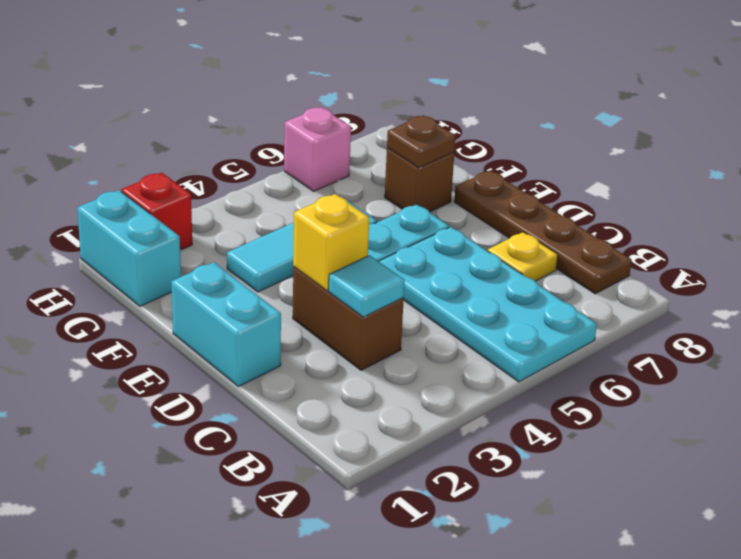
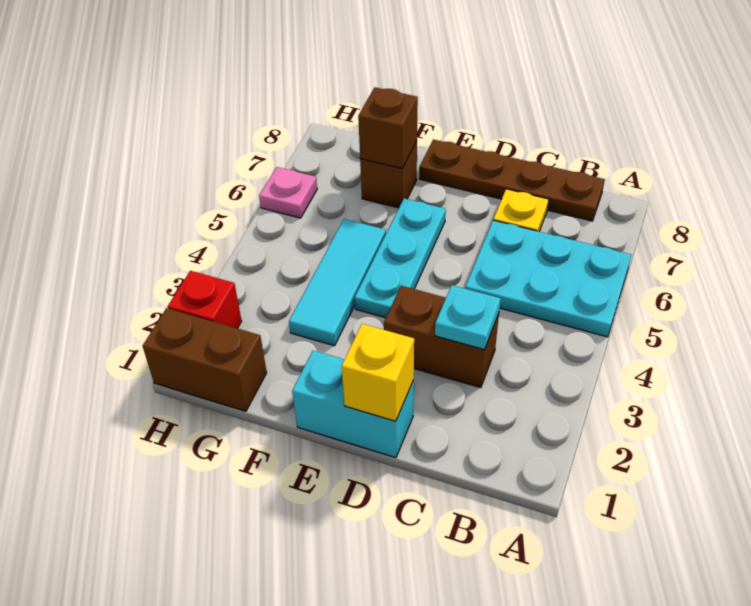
cyan 2x4 plate [379,227,597,382] -> cyan 2x3 plate [465,220,631,337]
cyan 1x1 tile [329,255,405,317] -> cyan 1x1 plate [435,285,501,350]
yellow 1x1 brick [293,194,369,290] -> yellow 1x1 brick moved to [341,324,414,421]
brown 1x1 plate [387,115,456,168] -> brown 1x1 brick [358,87,418,169]
cyan 1x2 brick [77,190,181,306] -> brown 1x2 brick [143,308,267,411]
pink 1x1 brick [284,107,351,191] -> pink 1x1 plate [259,167,317,218]

